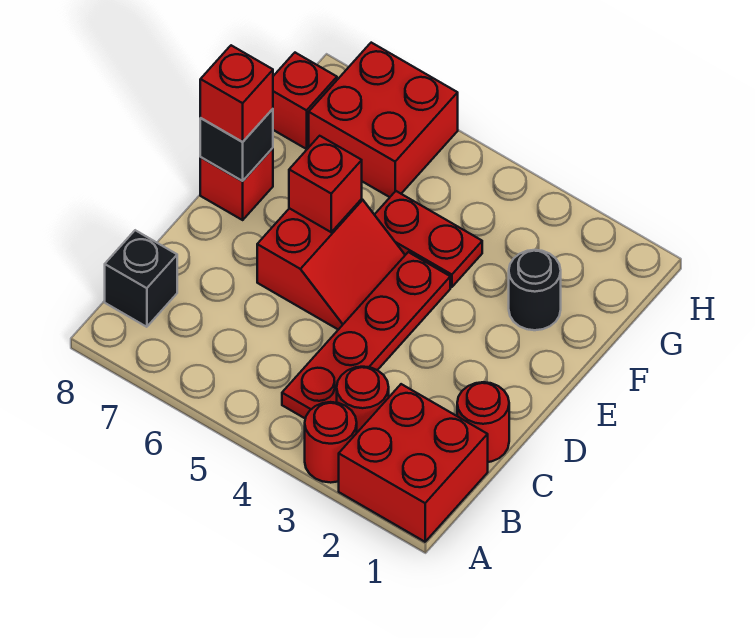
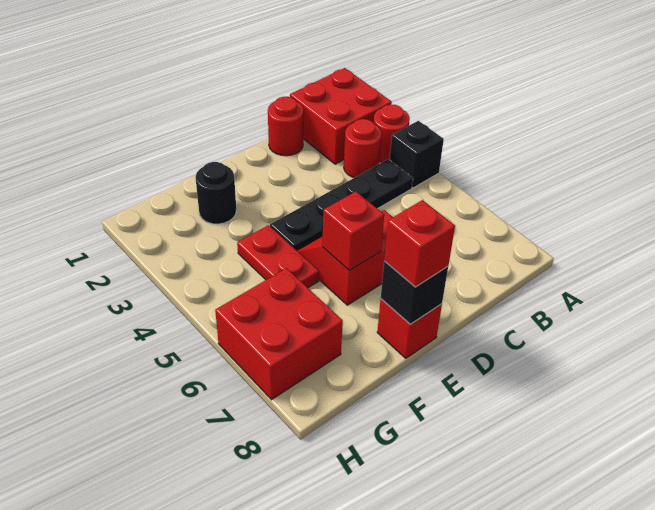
red 1x4 plate [282,252,450,419] -> black 1x4 plate [270,159,413,251]
black 1x1 brick [105,230,177,327] -> black 1x1 brick moved to [390,121,444,188]
red 1x1 brick [273,53,337,149] -> none

